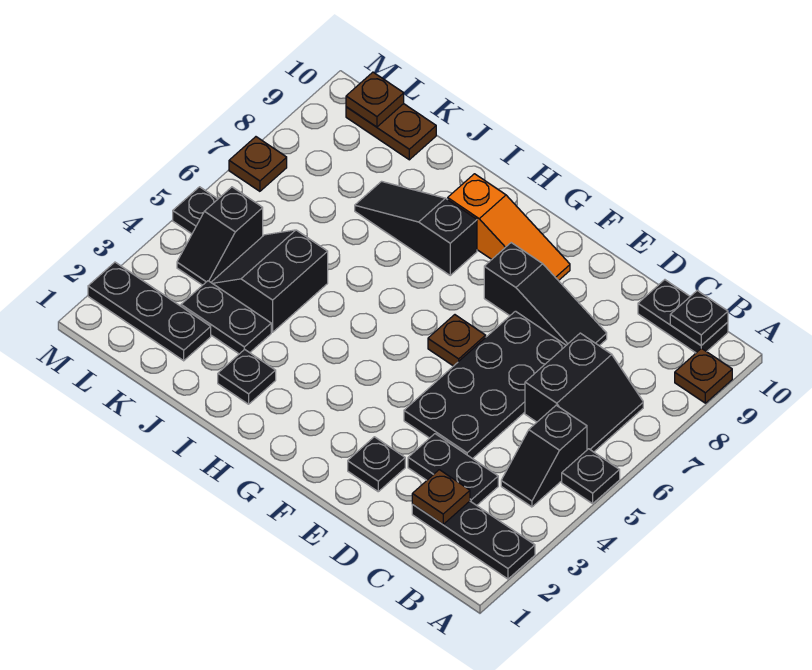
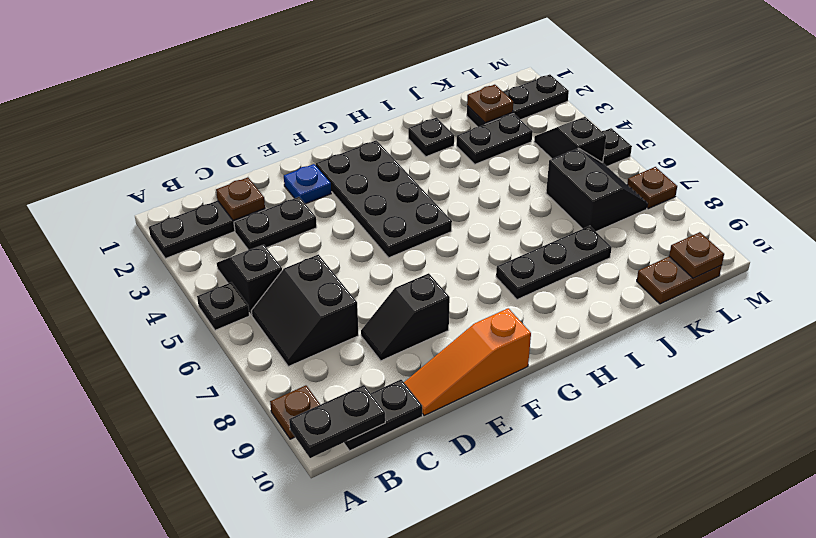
black 1x1 plate [670,291,728,345] -> black 1x2 plate [289,385,385,458]
black 2x4 plate [404,311,566,459] -> black 2x4 plate moved to [316,140,452,258]
black 1x3 slope [484,243,607,346] -> black 1x2 slope [361,273,450,361]
black 1x1 plate [348,437,405,492] -> blue 1x1 plate [284,164,331,204]
brown 1x1 plate [428,315,486,366] -> brown 1x1 plate moved to [467,85,513,123]
orange 1x3 slope [448,174,570,281] -> orange 1x3 slope moved to [404,308,531,416]
black 1x3 slope [355,181,477,275] -> black 1x3 plate [496,226,612,300]
black 2x2 slope [211,230,328,332] -> black 2x2 slope moved to [546,148,648,231]

